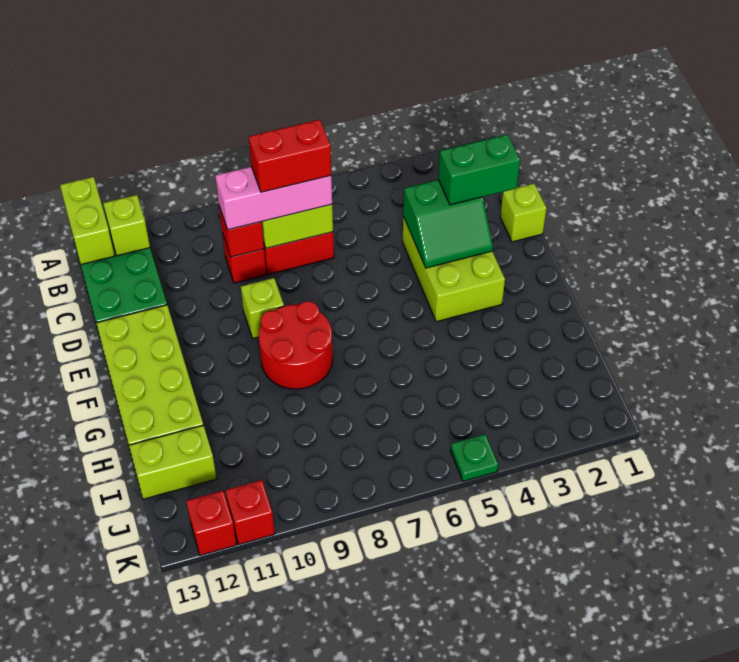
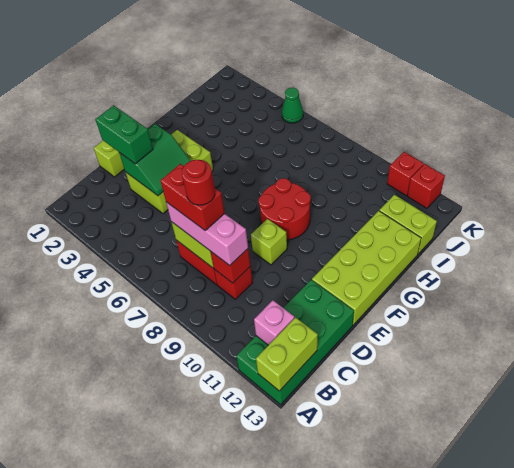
lime 1x1 brick [103,195,150,256] -> pink 1x1 brick [254,300,294,345]
none -> red 1x1 round brick [182,160,215,205]
green 2x2 slope [403,180,493,268] -> green 2x2 slope turned to [119,124,191,196]
green 1x1 plate [451,434,498,481] -> green 1x1 cone [282,88,303,123]

